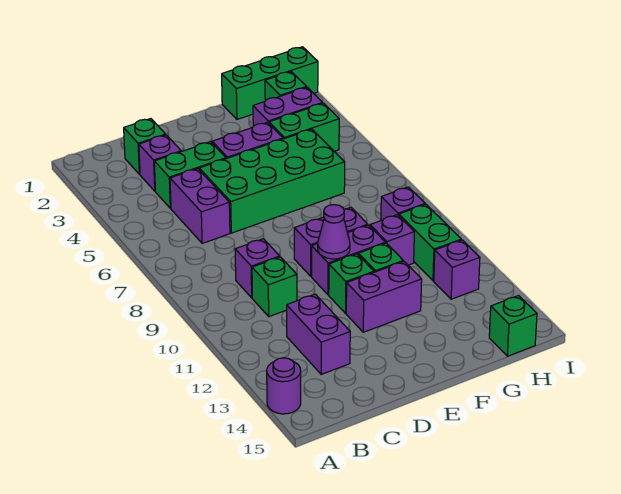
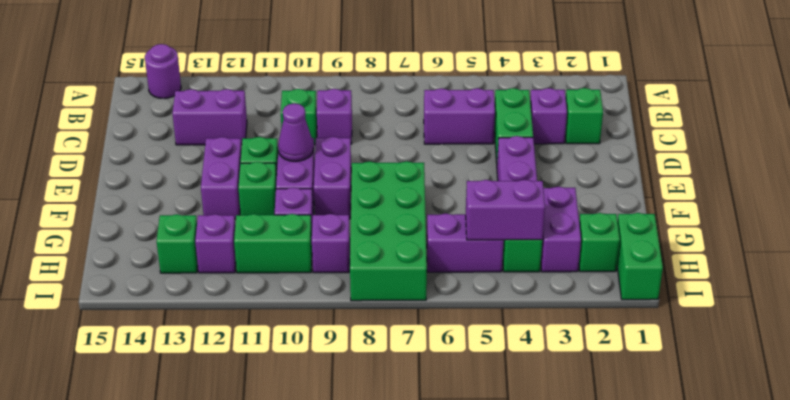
green 2x4 brick [199,129,345,233] -> green 2x4 brick moved to [350,161,427,301]
green 1x3 brick [222,47,318,119] -> green 1x2 brick [617,213,663,300]
none -> purple 1x2 brick [466,180,545,240]
none -> purple 1x2 brick [427,214,504,272]
green 1x1 brick [489,296,537,356] -> green 1x1 brick moved to [157,214,198,273]

